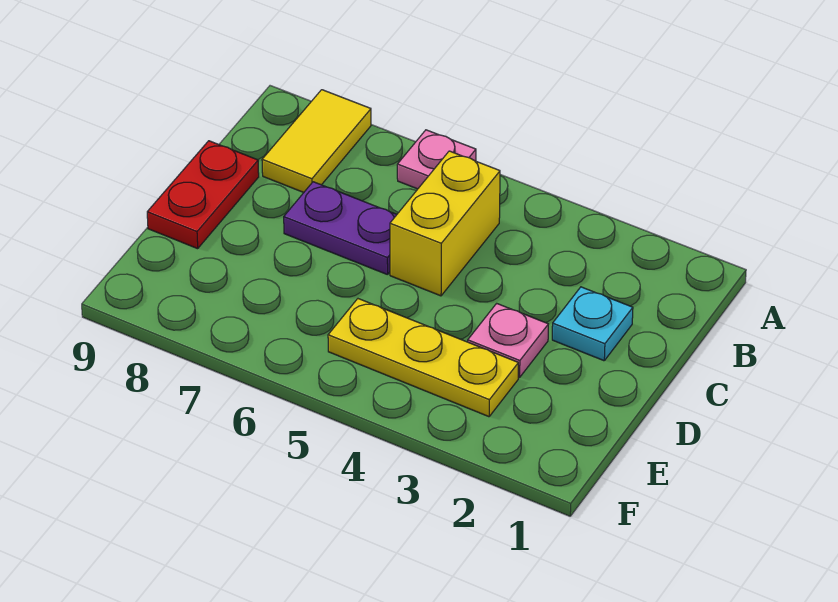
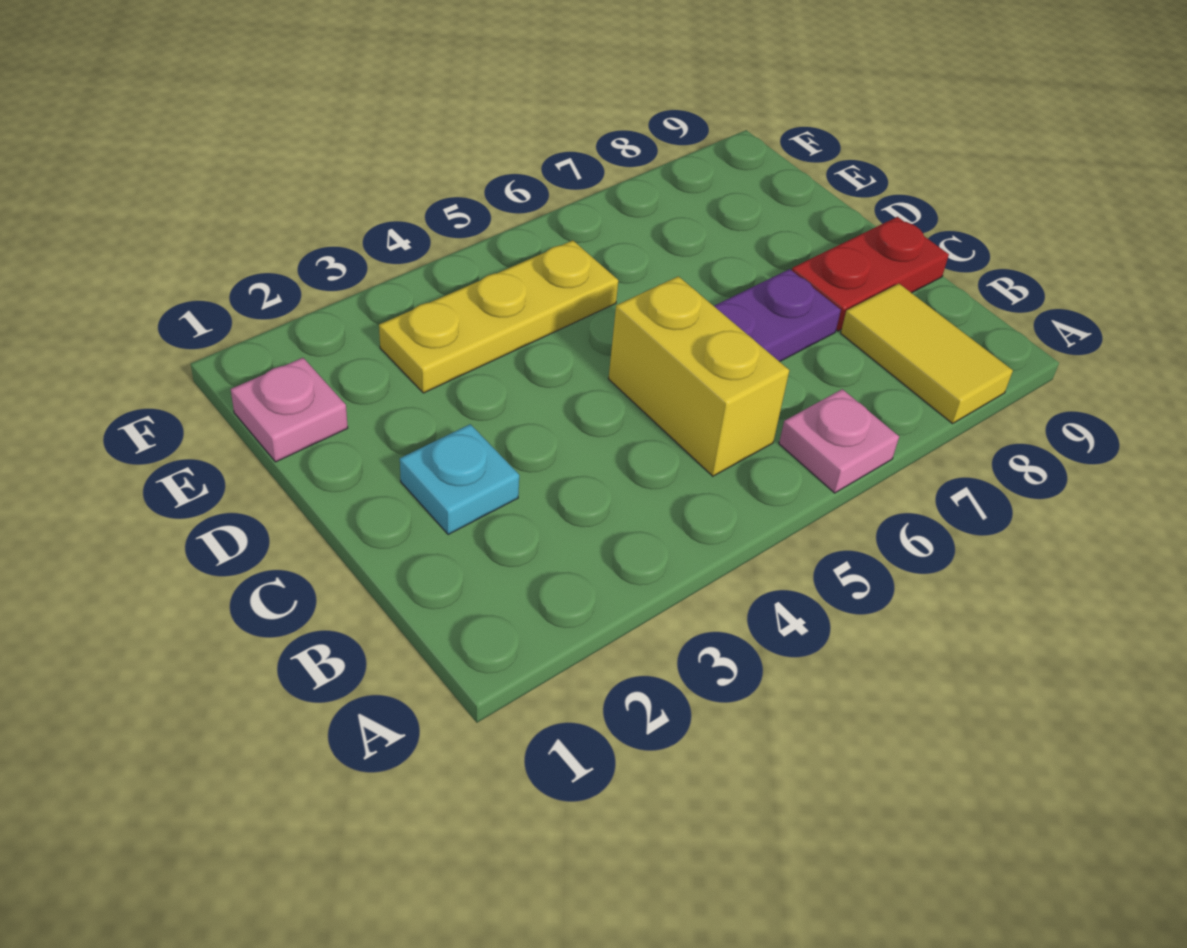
red 1x2 plate [147,141,259,249] -> red 1x2 plate turned to [792,217,949,331]
pink 1x1 plate [468,303,548,378] -> pink 1x1 plate moved to [231,358,348,462]

